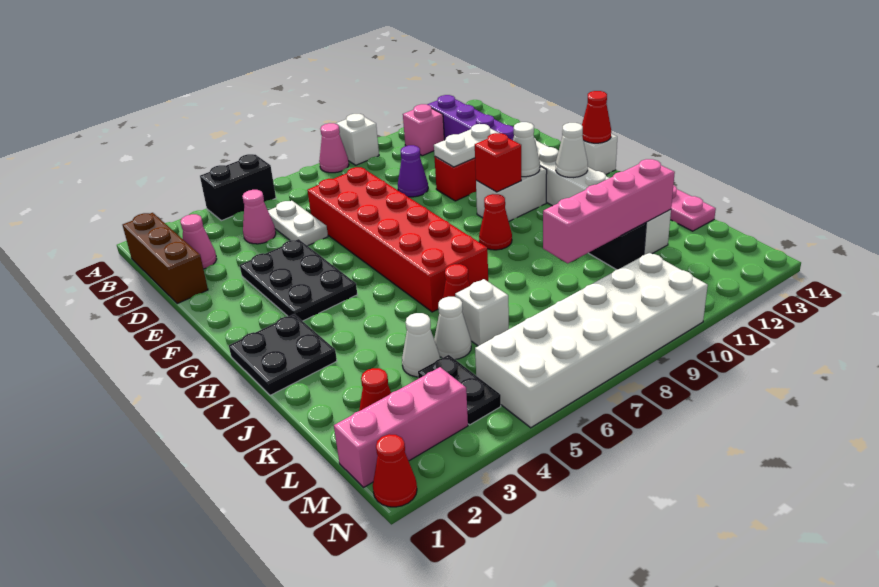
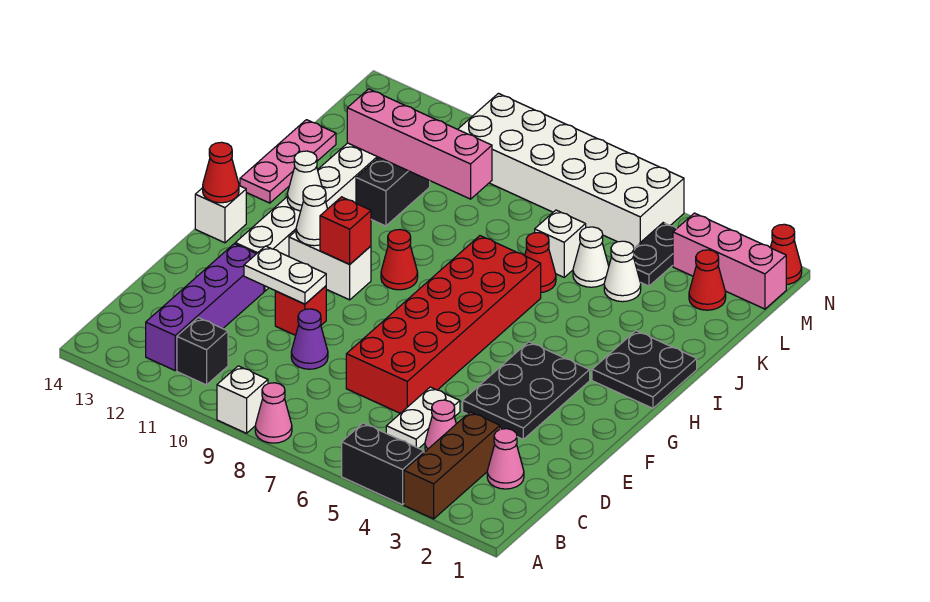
brown 1x3 brick [123,213,208,304] -> brown 1x3 brick moved to [404,412,500,519]
pink 1x1 brick [403,104,444,156] -> black 1x1 brick [177,318,228,385]

